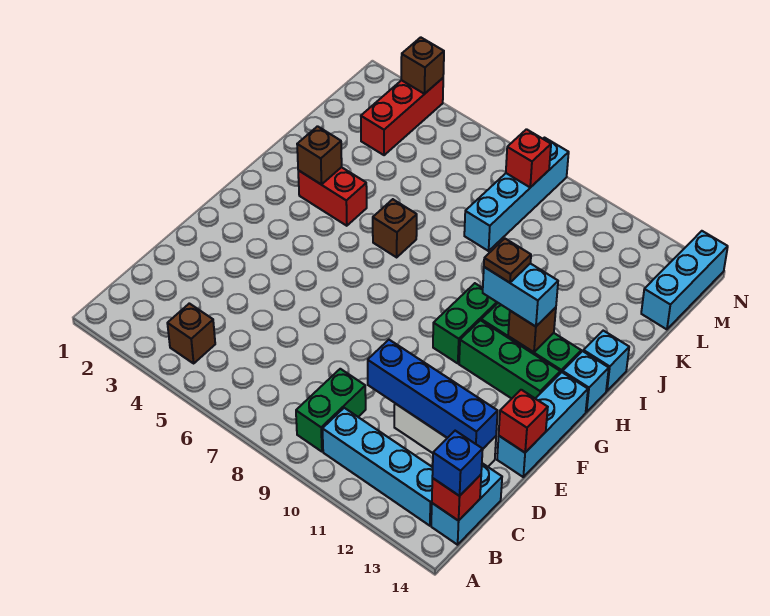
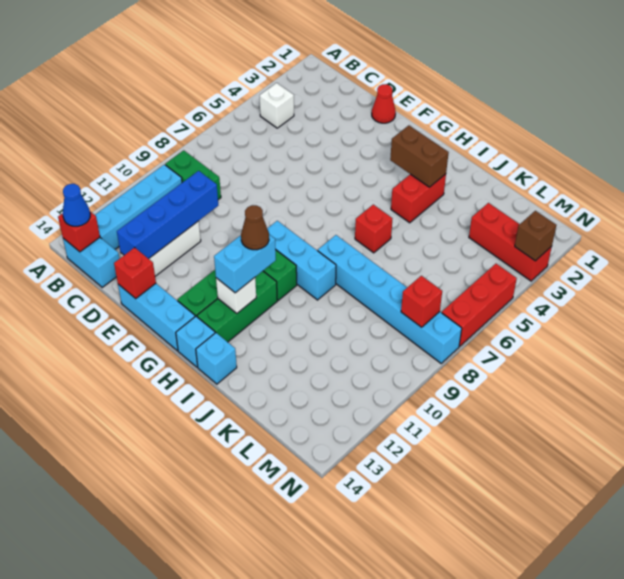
brown 1x1 brick [167,303,215,363] -> white 1x1 brick [260,83,294,128]
blue 1x1 brick [432,431,483,496] -> blue 1x1 cone [63,184,90,226]
none -> red 1x1 cone [372,84,396,123]
brown 1x1 plate [484,239,531,283] -> brown 1x1 cone [241,205,269,250]
brown 1x1 brick [508,307,556,352] -> white 1x1 brick [216,278,256,313]
brown 1x1 brick [297,126,342,184] -> brown 1x2 brick [390,125,449,187]
brown 1x1 brick [373,199,417,257] -> red 1x1 brick [355,205,392,253]
cyan 1x4 brick [464,138,569,251] -> cyan 1x6 brick [318,235,462,363]
cyan 1x3 brick [641,231,728,329] -> cyan 1x3 brick moved to [267,221,336,300]
none -> red 1x3 brick [442,264,517,346]

